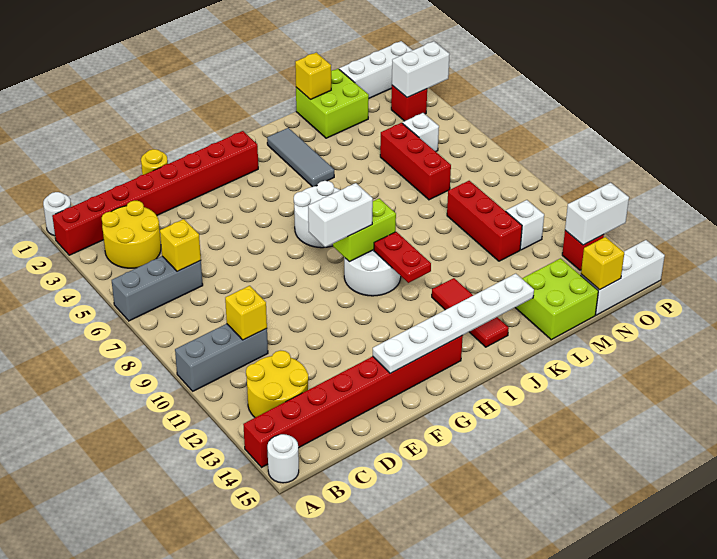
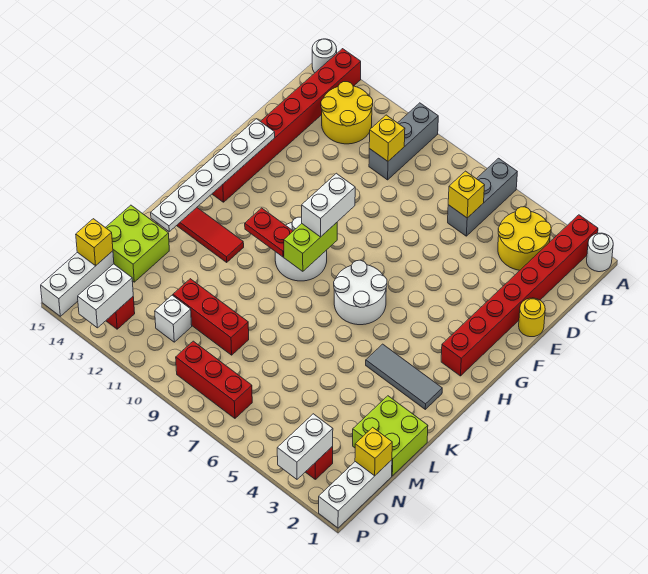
yellow 1x1 brick [295,53,331,99] -> yellow 1x1 brick moved to [355,427,392,476]
red 1x3 brick [380,123,451,200] -> red 1x3 brick moved to [176,341,252,418]
white 1x1 brick [403,113,439,152] -> none

